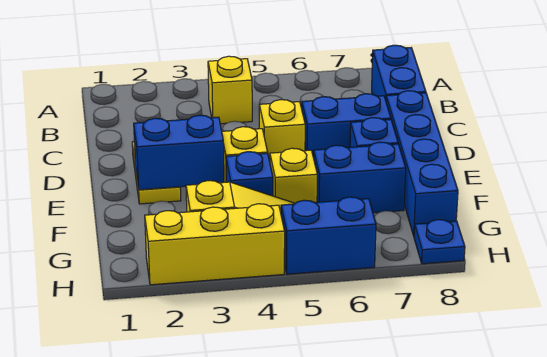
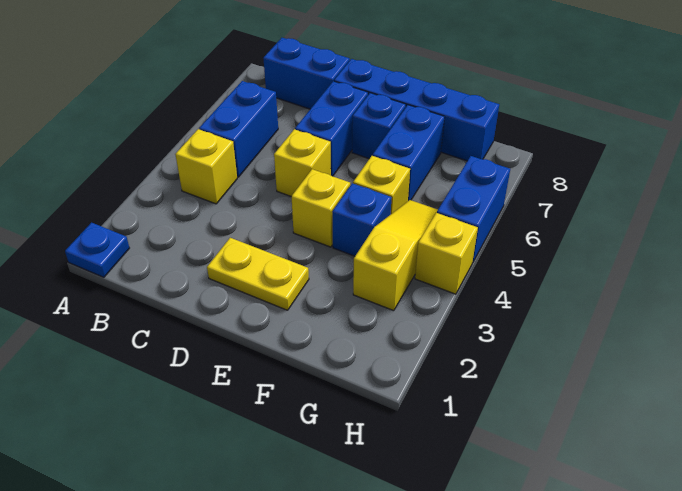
blue 1x2 brick [134,115,224,190] -> blue 1x2 brick moved to [199,81,278,177]
yellow 1x3 brick [145,204,285,285] -> yellow 1x1 brick [415,213,478,294]
blue 1x1 plate [414,220,465,264] -> blue 1x1 plate moved to [65,223,129,277]

